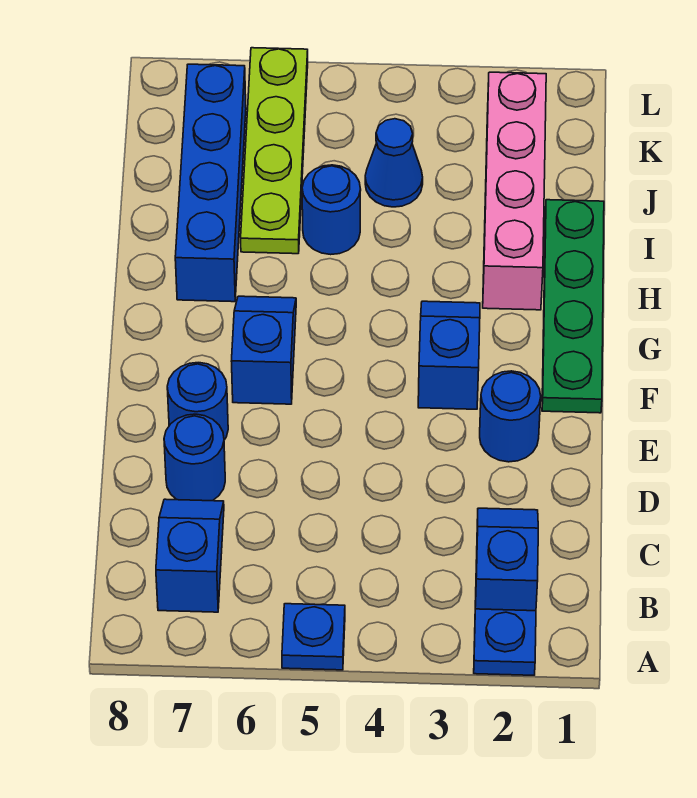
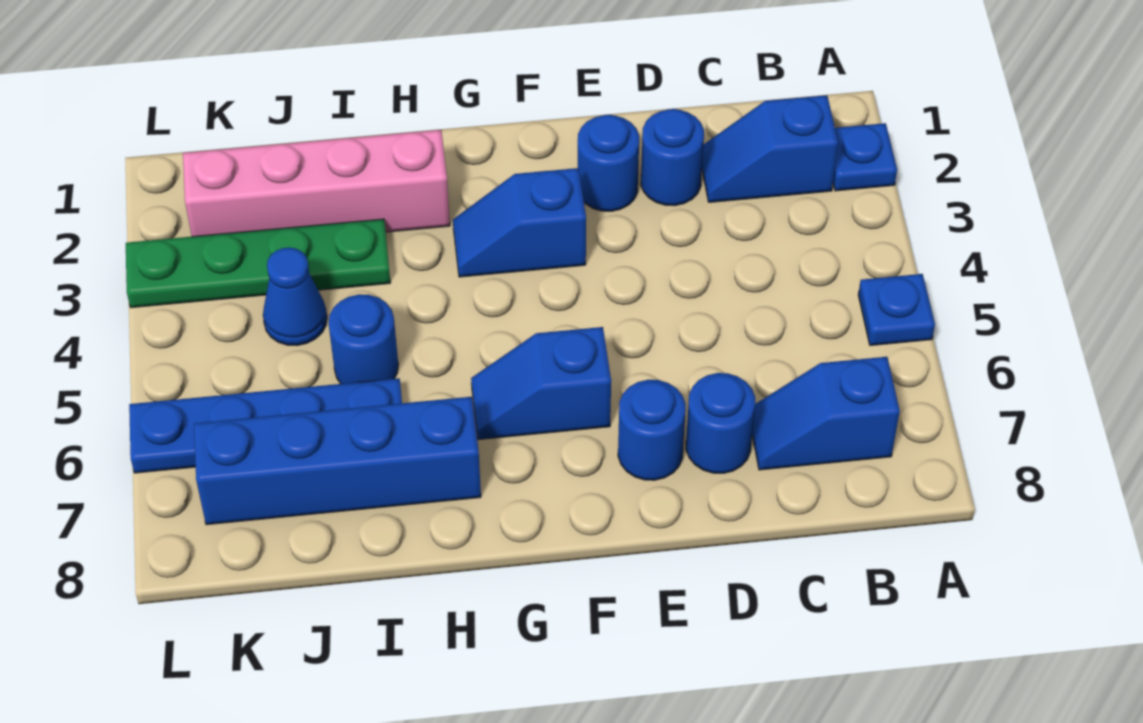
none -> blue 1x1 round brick [641,109,704,206]
green 1x4 plate [542,200,604,413] -> green 1x4 plate moved to [126,219,390,308]
lime 1x4 plate [241,48,308,254] -> blue 1x4 plate [129,378,402,473]

